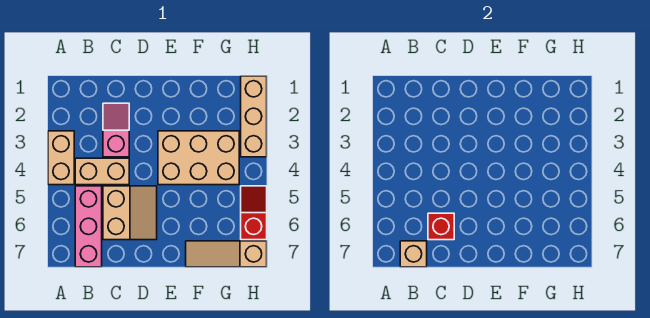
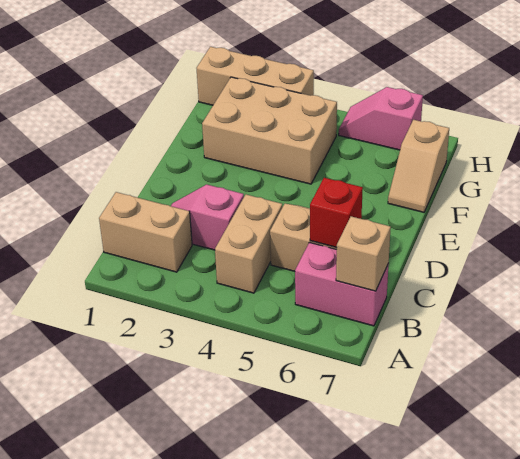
tan 1x2 brick [48,131,74,185] -> tan 1x2 brick moved to [99,192,192,272]
pink 1x3 brick [75,186,102,267] -> pink 1x2 brick [295,242,389,326]
tan 2x3 brick [158,131,239,185] -> tan 2x3 brick turned to [202,77,337,184]
tan 1x3 slope [186,241,267,267] -> tan 1x2 slope [388,120,449,212]
red 1x2 slope [241,186,267,240] -> pink 1x2 slope [339,87,423,150]

